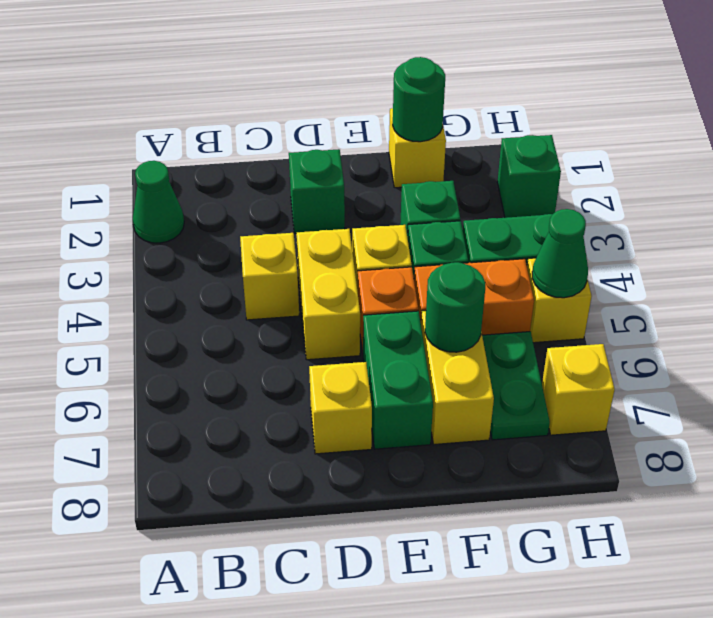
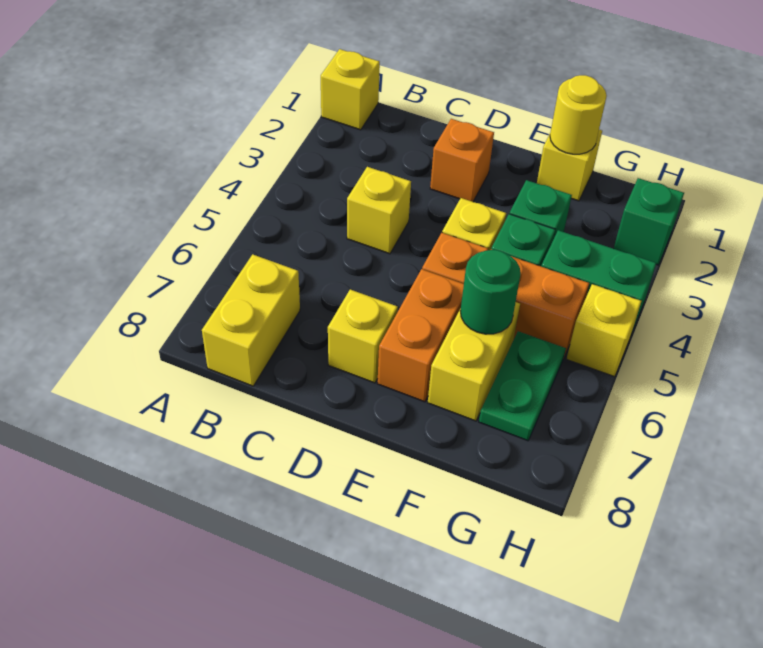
green 1x1 cone [133,161,184,243] -> none
green 1x1 brick [289,149,345,234] -> orange 1x1 brick [430,119,494,202]
yellow 1x2 brick [296,229,360,360] -> yellow 1x2 brick moved to [202,254,300,386]
green 1x2 brick [363,311,433,449] -> orange 1x2 brick [377,269,464,402]
green 1x1 round brick [393,57,445,142] -> yellow 1x1 round brick [550,75,607,154]
green 1x1 cone [532,209,588,298] -> none
yellow 1x1 brick [542,344,615,435] -> yellow 1x1 brick moved to [321,49,380,130]

